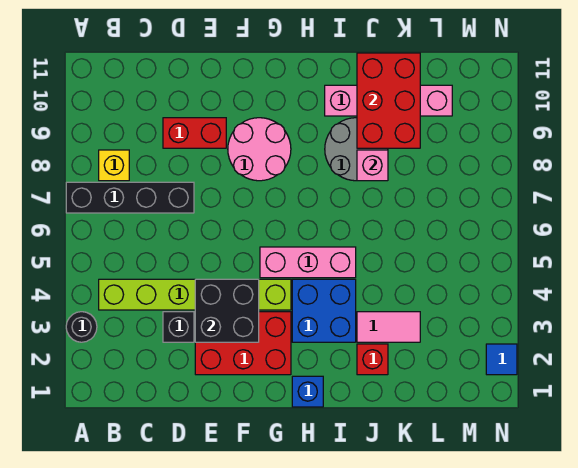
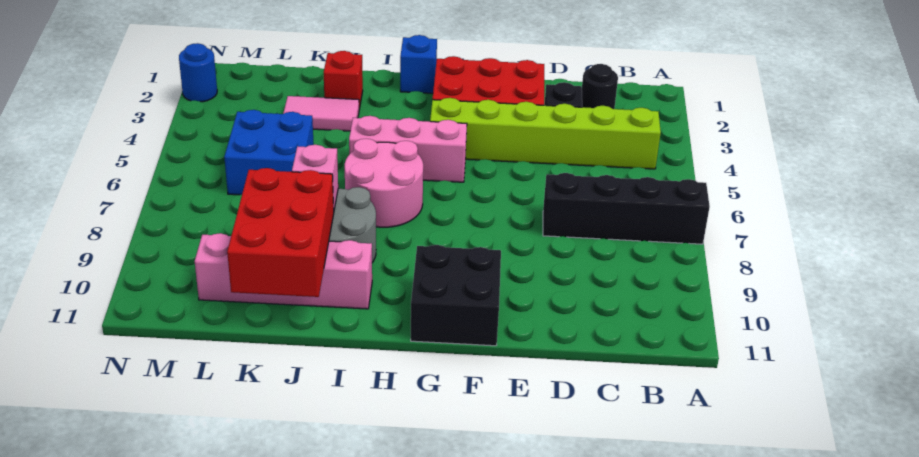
black 1x1 round brick [66,312,97,342] -> black 1x1 round brick moved to [582,64,618,109]
yellow 1x1 brick [99,150,129,181] -> none
red 1x2 brick [163,118,226,148] -> none
black 2x2 brick [195,279,259,342] -> black 2x2 brick moved to [411,245,501,346]
pink 2x2 round brick [228,118,291,181] -> pink 2x2 round brick moved to [345,139,423,227]
blue 2x2 brick [292,279,356,342] -> blue 2x2 brick moved to [224,110,314,195]
blue 1x1 tile [486,344,517,375] -> blue 1x1 round brick [179,43,217,102]

